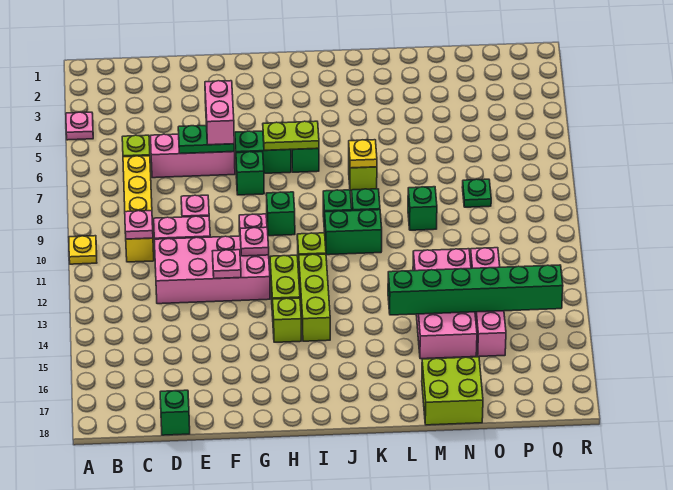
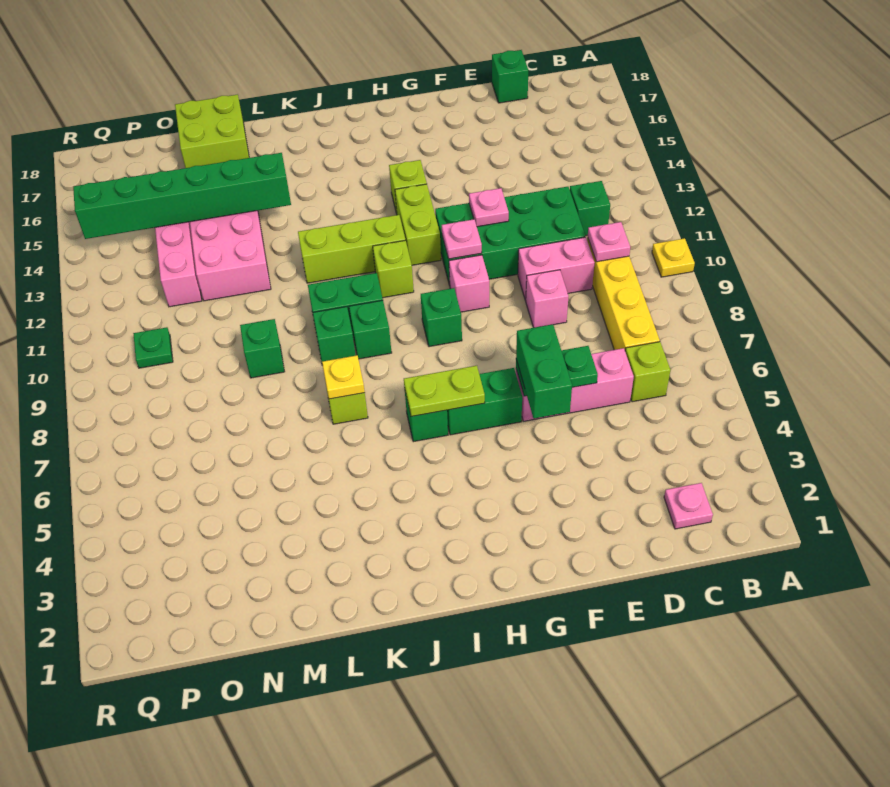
pink 1x1 plate [66,112,93,140] -> pink 1x1 plate moved to [664,483,713,529]
pink 2x4 brick [154,236,270,304] -> green 2x4 brick [435,187,585,286]
pink 1x2 brick [205,81,234,145] -> green 1x2 brick [516,324,572,419]
green 1x1 brick [236,152,264,195] -> green 1x1 brick moved to [570,181,610,236]
lime 1x3 brick [299,254,330,341] -> lime 1x3 brick turned to [298,215,405,283]
green 1x1 plate [462,179,491,207] -> green 1x1 plate moved to [133,327,173,368]

